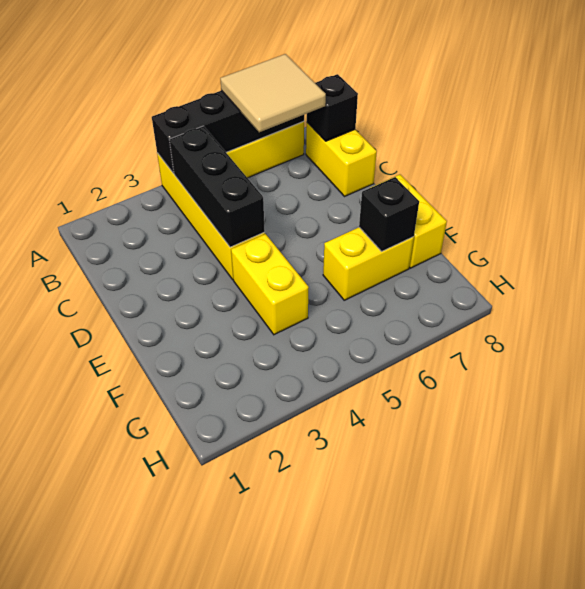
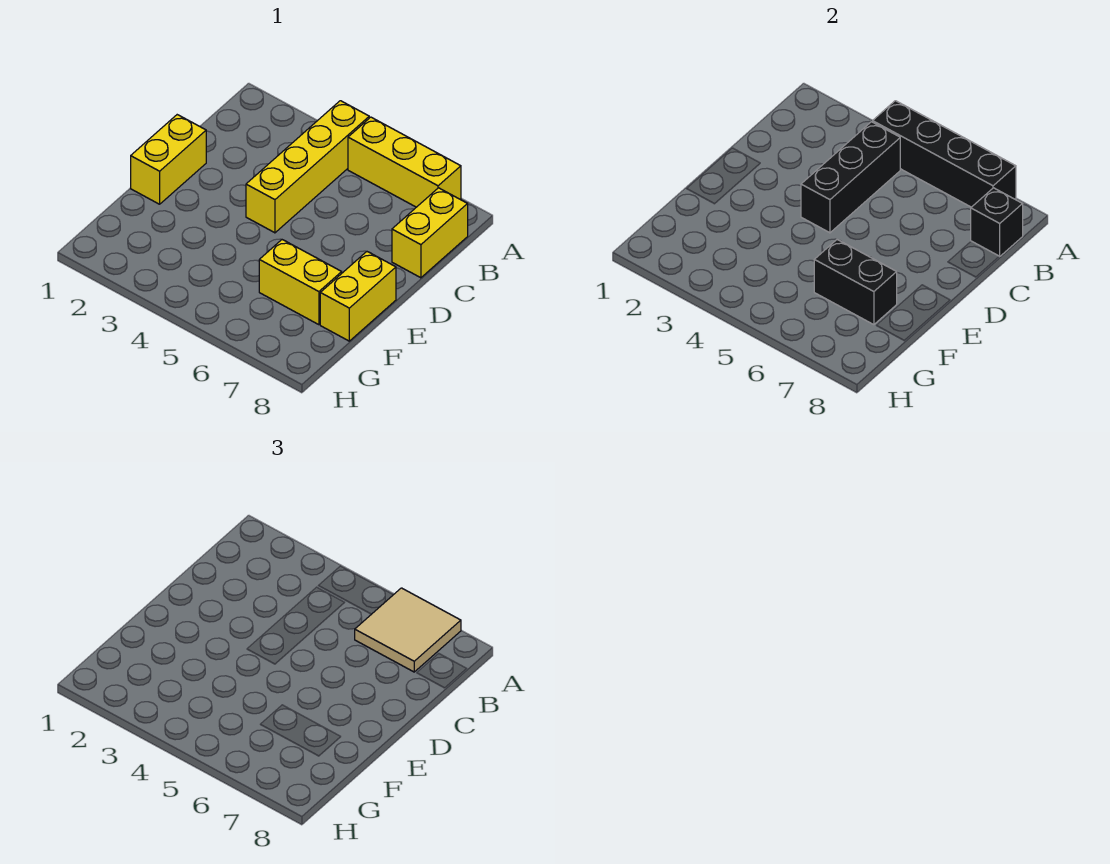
yellow 1x2 brick [231,234,309,335] -> yellow 1x2 brick moved to [131,115,206,204]
black 1x1 brick [359,177,419,251] -> black 1x2 brick [814,240,897,325]

